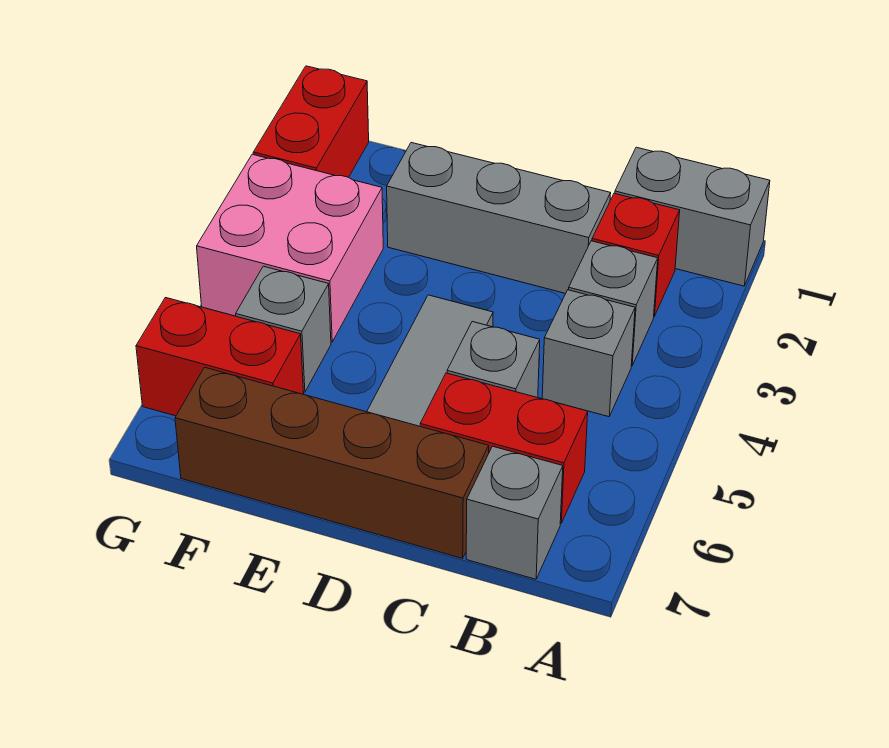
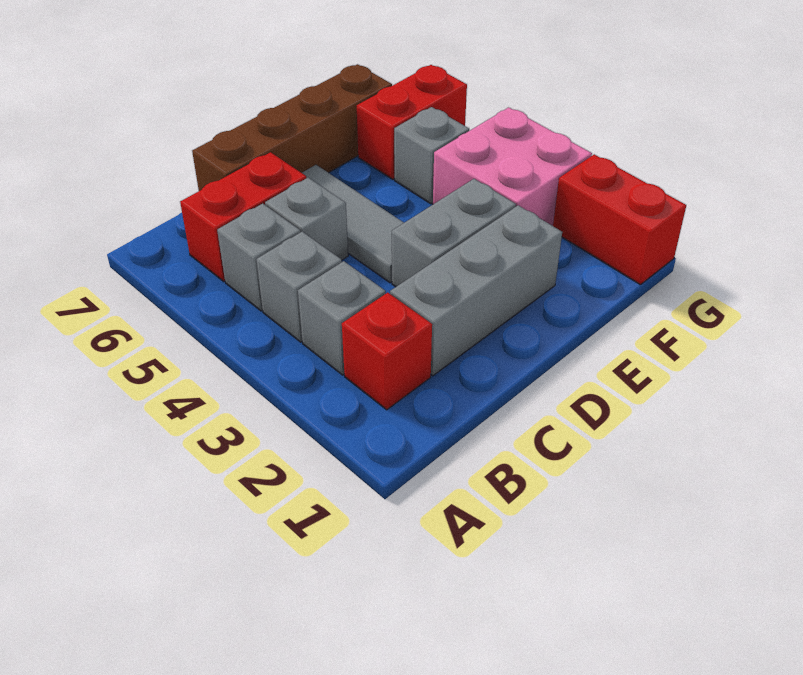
grey 1x2 brick [615,147,770,286] -> grey 1x2 brick moved to [392,179,516,287]
grey 1x1 brick [466,446,563,579] -> grey 1x1 brick moved to [217,204,300,311]

